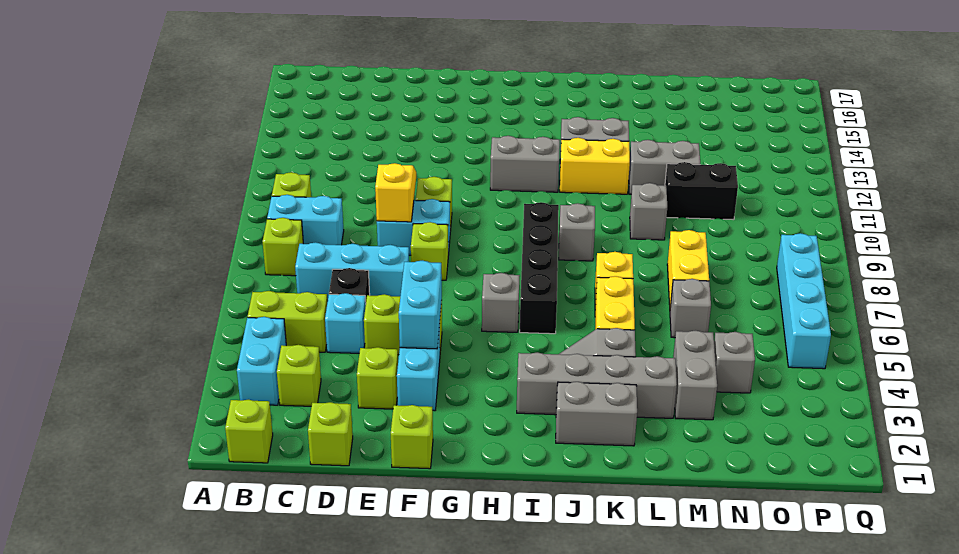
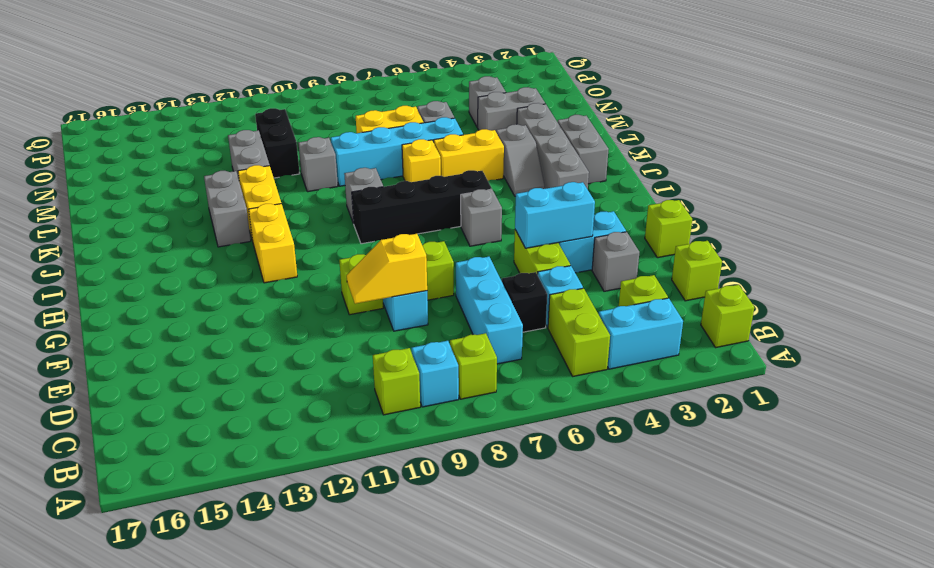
cyan 1x2 brick [267,195,344,245] -> cyan 1x1 brick [412,341,459,407]
lime 1x1 brick [357,347,398,409] -> grey 1x1 brick [592,232,639,291]
grey 1x2 brick [490,136,560,192] -> yellow 1x2 brick [249,204,297,283]
cyan 1x4 brick [777,233,831,369] -> cyan 1x4 brick moved to [331,117,463,186]

